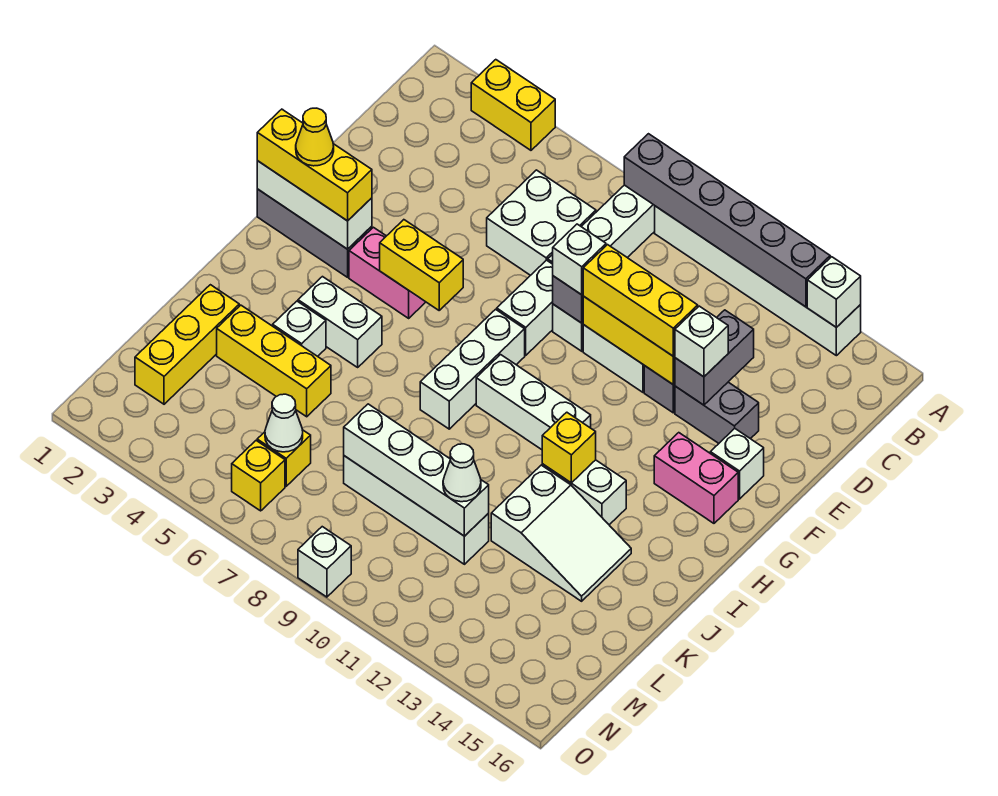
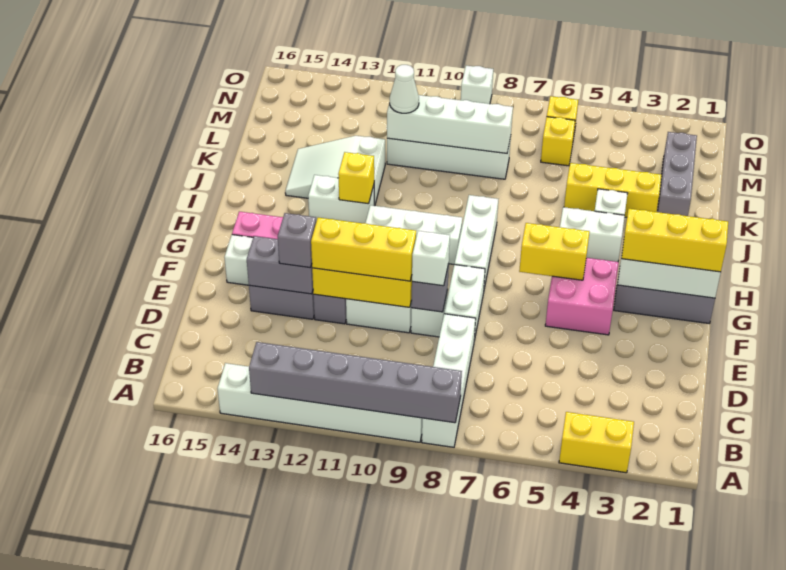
white 1x1 brick [807,257,861,327] -> none
white 2x2 brick [487,170,596,275] -> none
grey 1x2 brick [675,310,754,405] -> grey 1x2 brick turned to [247,236,313,294]
white 1x1 brick [675,306,728,377] -> grey 1x1 brick [278,213,316,268]
yellow 1x1 cone [296,108,334,166] -> none
pink 1x2 brick [349,227,425,318] -> pink 2x2 brick [545,258,619,335]
yellow 1x3 brick [135,285,239,404] -> grey 1x3 brick [658,132,697,216]
white 1x1 cone [265,394,303,452] -> none

